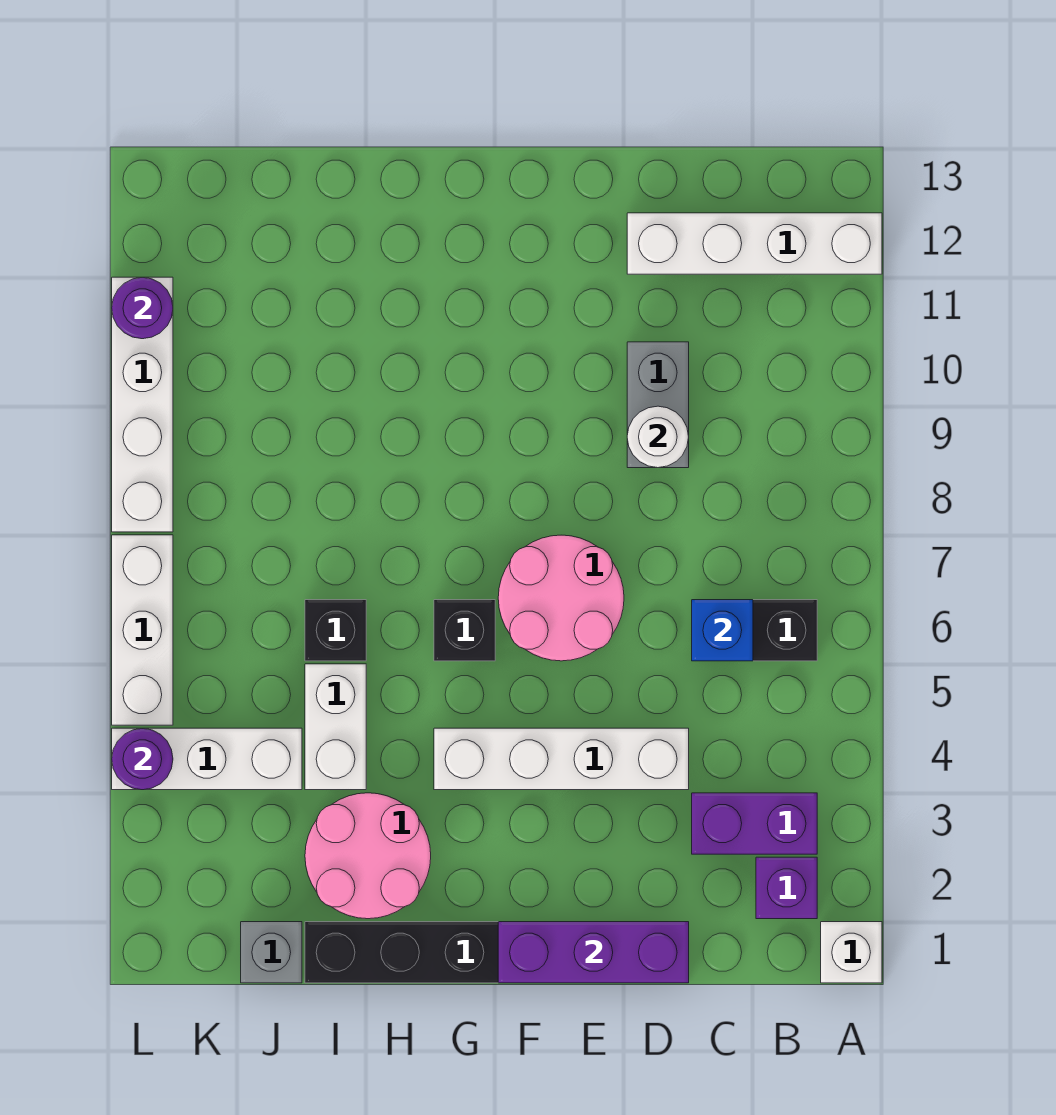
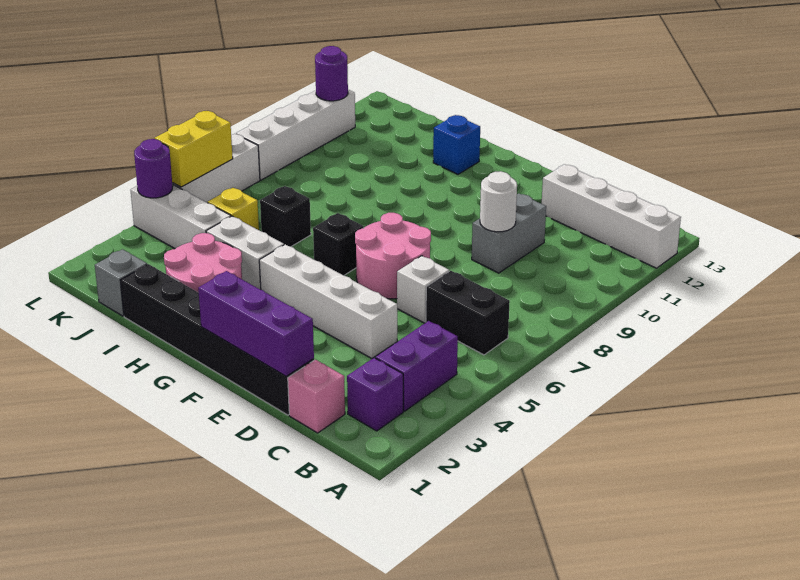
white 1x1 brick [821,922,882,983] -> white 1x1 brick moved to [397,256,449,323]
purple 1x2 brick [692,793,817,854] -> purple 1x2 brick turned to [375,321,458,411]
none -> pink 1x1 brick [288,360,345,433]
blue 1x1 brick [692,600,753,661] -> blue 1x1 brick moved to [433,115,480,174]
white 1x2 brick [305,664,366,790] -> white 1x2 brick turned to [206,216,284,290]
none -> yellow 1x1 brick [208,188,259,230]
none -> yellow 1x2 brick [155,111,233,187]

